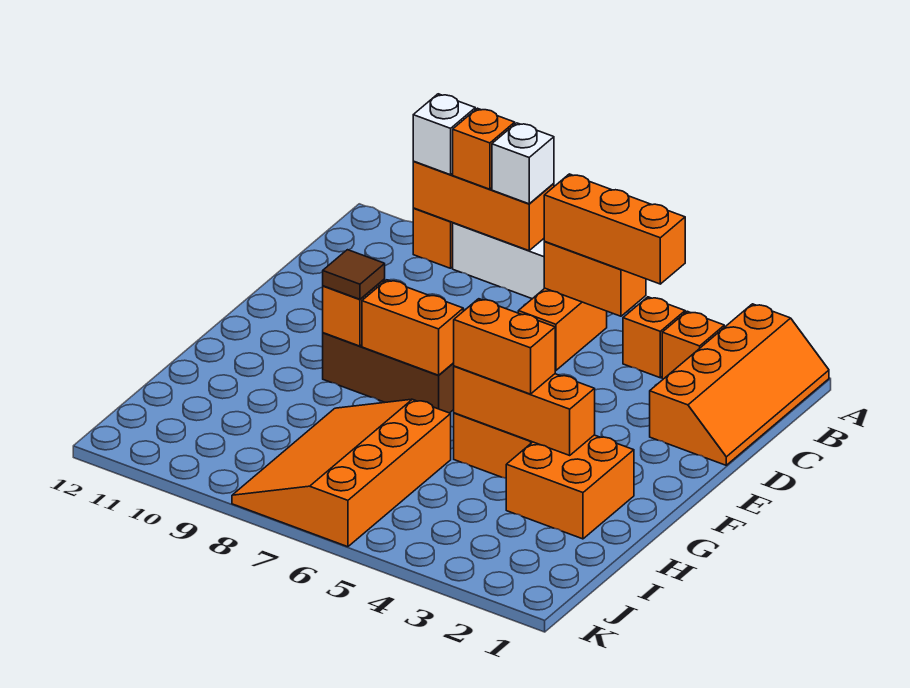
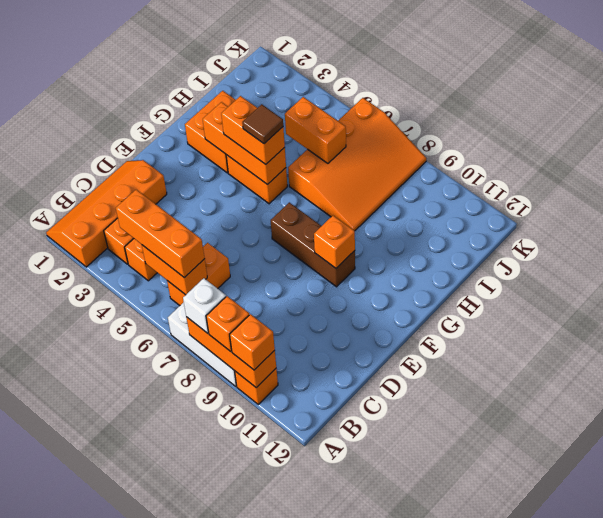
white 1x1 brick [413,94,475,175] -> orange 1x1 brick [230,314,275,370]
orange 1x2 brick [362,280,463,375] -> orange 1x2 brick moved to [285,97,346,163]
brown 1x1 tile [323,250,385,299] -> brown 1x1 tile moved to [242,104,283,144]

